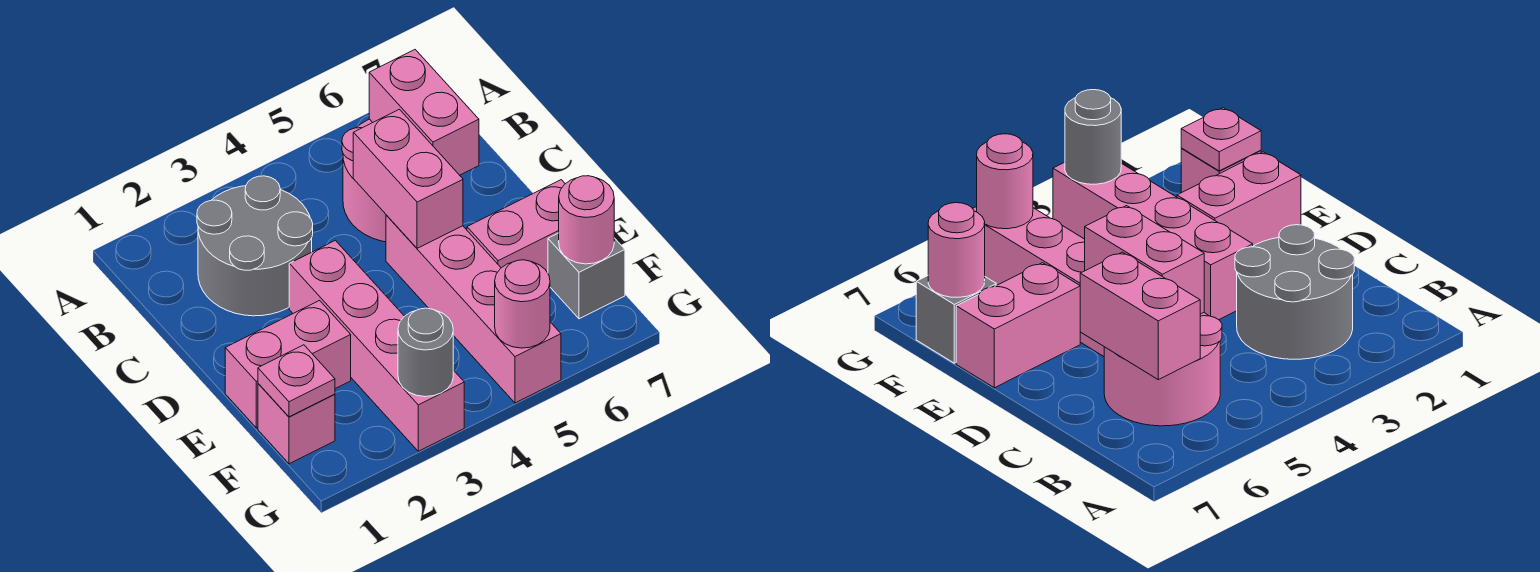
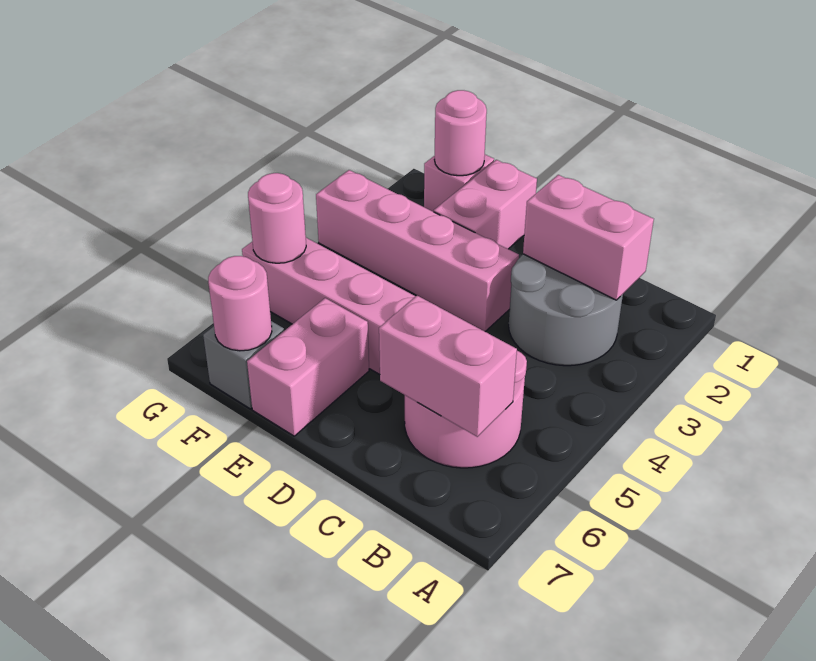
pink 1x2 brick [353,109,463,248] -> pink 1x2 brick moved to [523,175,654,300]
pink 1x1 plate [258,345,335,417] -> pink 1x1 round brick [434,90,487,176]
grey 1x1 round brick [398,308,453,397] -> none

